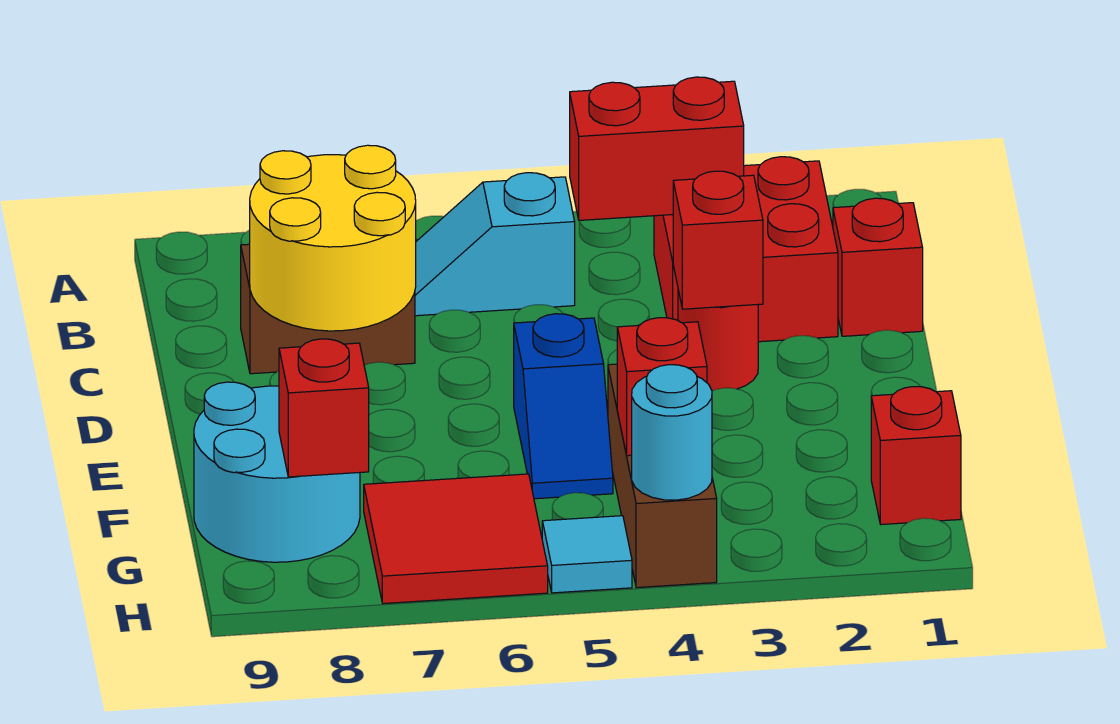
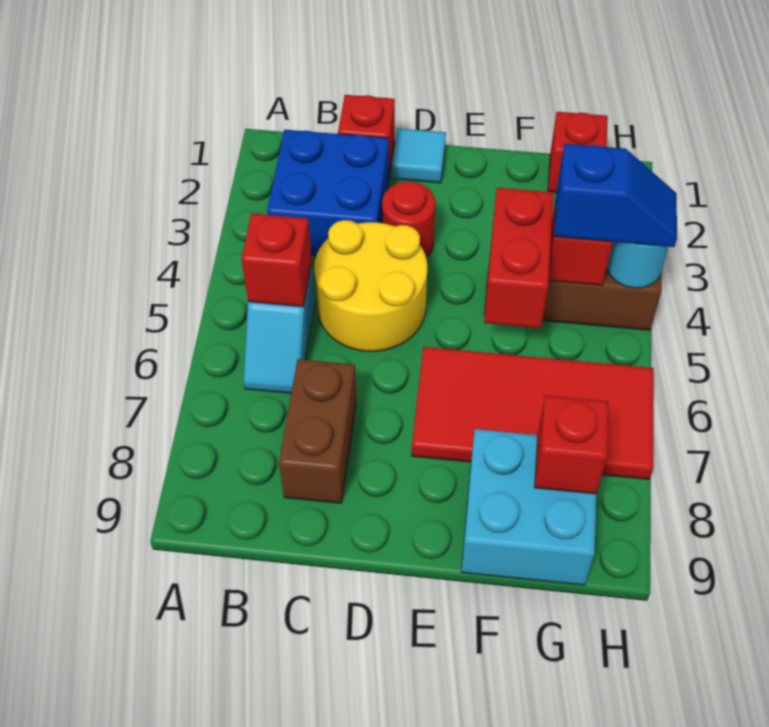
red 2x2 brick [654,157,838,342] -> blue 2x2 brick [267,130,389,256]
red 1x2 brick [570,77,744,221] -> red 1x2 brick moved to [484,188,554,328]
yellow 2x2 round brick [250,145,416,331] -> yellow 2x2 round brick moved to [314,220,427,352]
red 1x1 brick [673,171,763,309] -> red 1x1 brick moved to [241,213,312,307]
blue 1x2 slope [514,314,613,499] -> blue 1x2 slope moved to [554,144,677,247]
cyan 2x2 round brick [194,382,360,562] -> cyan 2x2 brick [461,429,596,585]
red 2x2 tile [364,474,548,604] -> red 2x4 tile [412,347,654,479]
cyan 1x1 tile [542,516,632,593] -> cyan 1x1 tile moved to [392,128,446,183]

